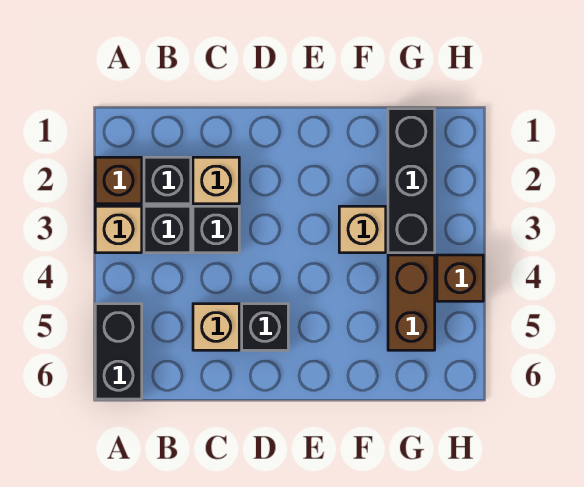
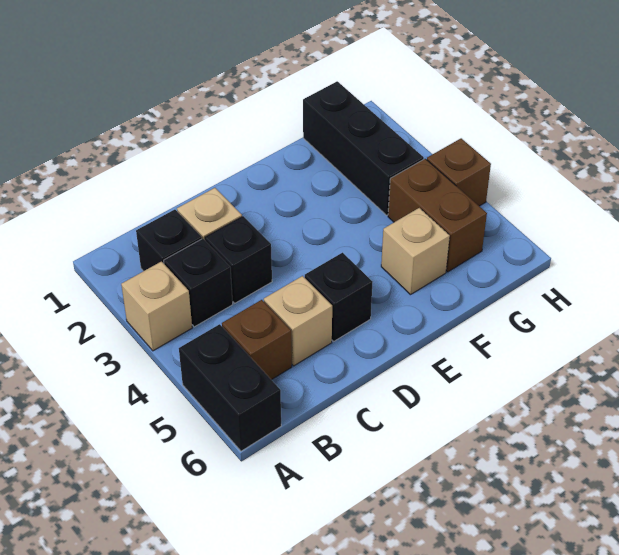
brown 1x1 brick [95,157,142,204] -> brown 1x1 brick moved to [222,300,292,380]
tan 1x1 brick [339,206,386,253] -> tan 1x1 brick moved to [381,208,450,295]

